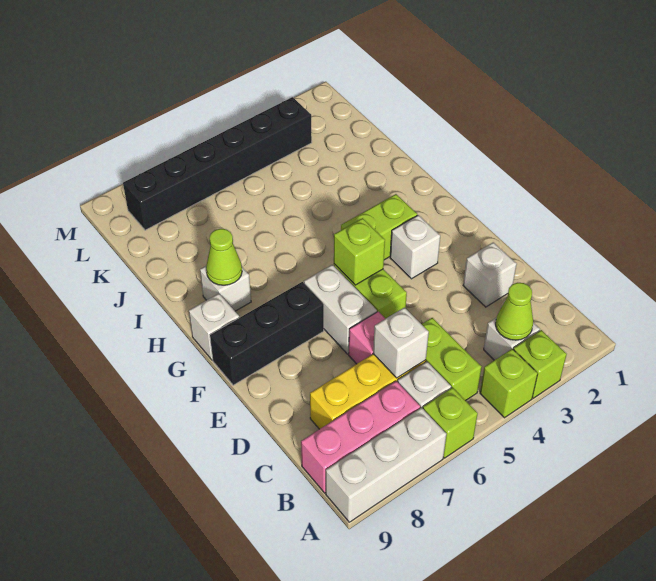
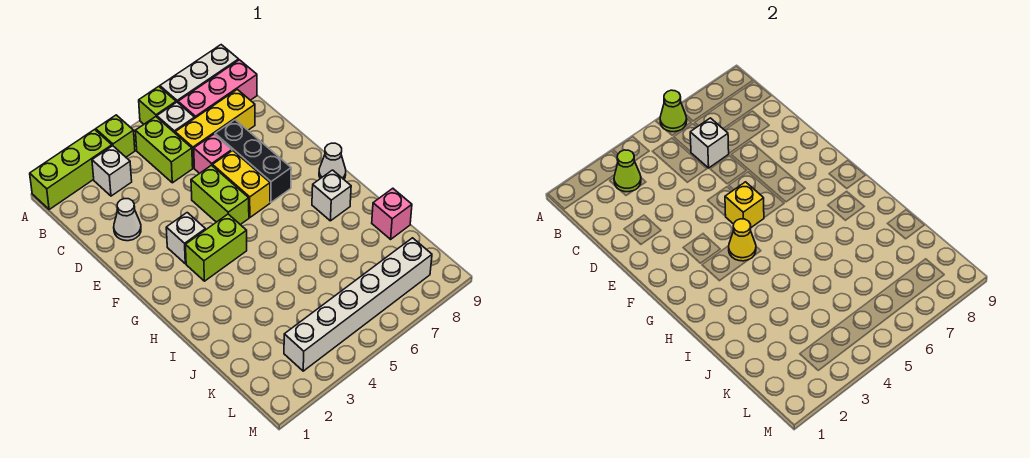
lime 1x1 brick [513,330,567,398] -> lime 1x3 brick [30,130,112,210]
white 1x1 brick [463,242,517,307] -> white 1x1 cone [114,199,141,241]
white 1x2 brick [304,265,377,354] -> yellow 1x2 brick [213,151,270,218]
lime 1x1 brick [334,218,385,285] -> yellow 1x1 brick [725,182,764,227]
black 1x3 brick [210,282,324,385] -> black 1x3 brick turned to [215,120,291,202]
none -> yellow 1x1 cone [729,219,756,261]
white 1x1 brick [189,294,239,360] -> white 1x1 cone [319,143,346,179]
lime 1x1 cone [206,229,242,285] -> lime 1x1 cone moved to [660,90,687,132]
none -> pink 1x1 brick [372,188,412,239]
black 1x6 brick [123,97,312,230] -> white 1x6 brick [284,238,432,371]

